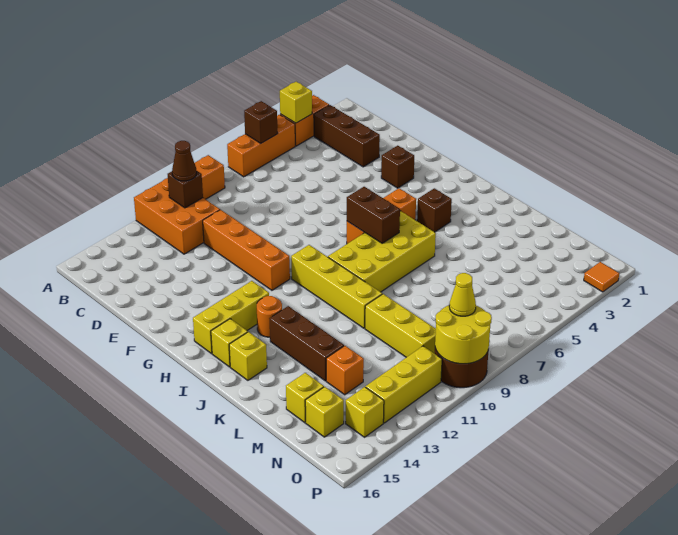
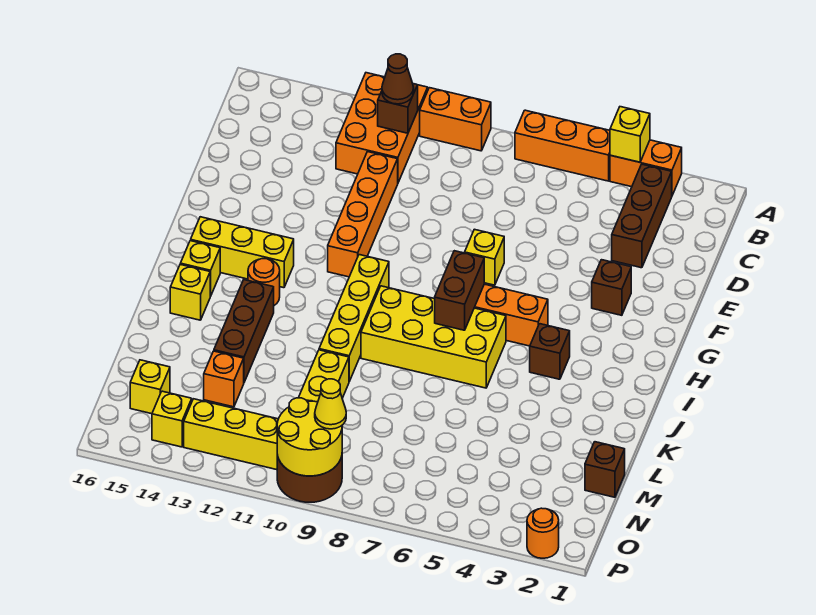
brown 1x1 brick [244,101,278,143] -> brown 1x1 brick moved to [585,442,625,497]
yellow 1x1 brick [286,373,324,423] -> yellow 1x1 brick moved to [465,229,504,285]
orange 1x1 tile [584,262,619,292] -> orange 1x1 round brick [527,508,559,558]

